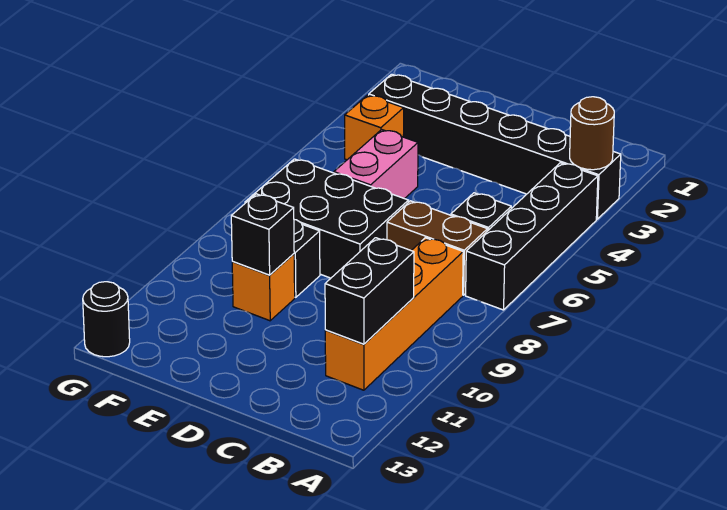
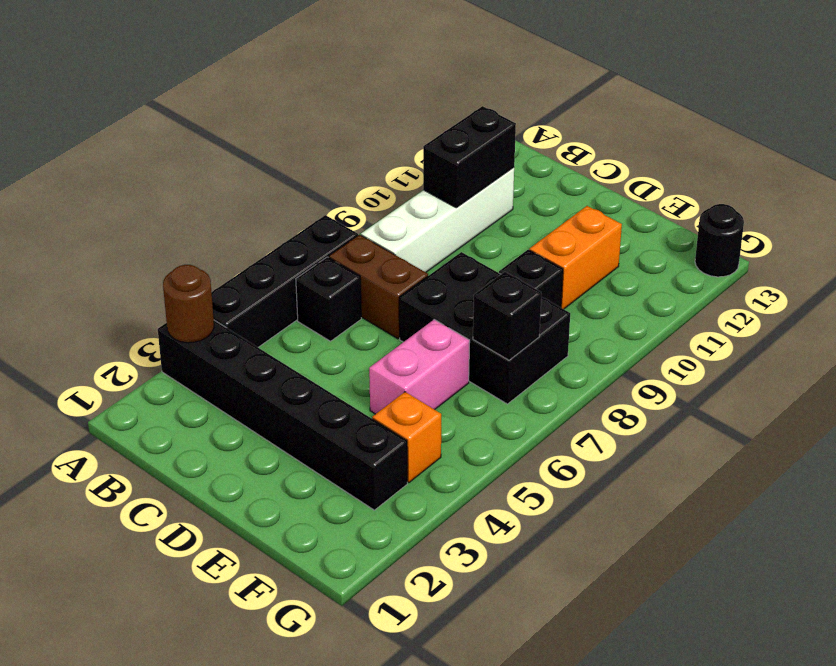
orange 1x4 brick [325,238,463,390] -> white 1x4 brick [361,167,514,272]
orange 1x1 brick [232,254,295,321] -> orange 1x2 brick [529,206,622,309]
black 1x1 brick [231,194,294,275] -> black 1x1 brick moved to [473,272,541,360]

